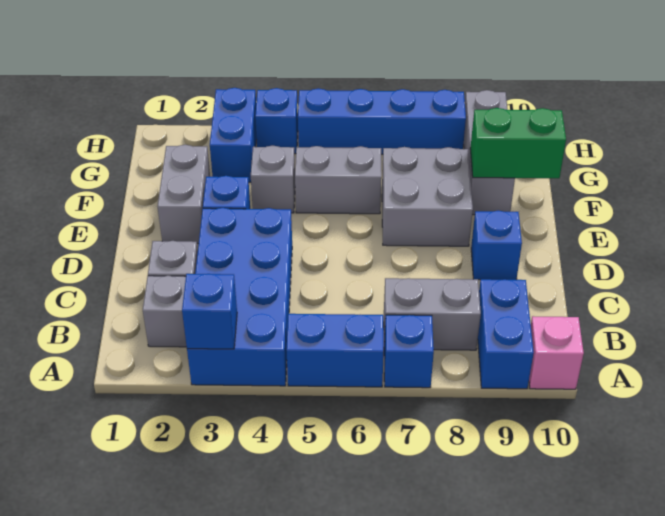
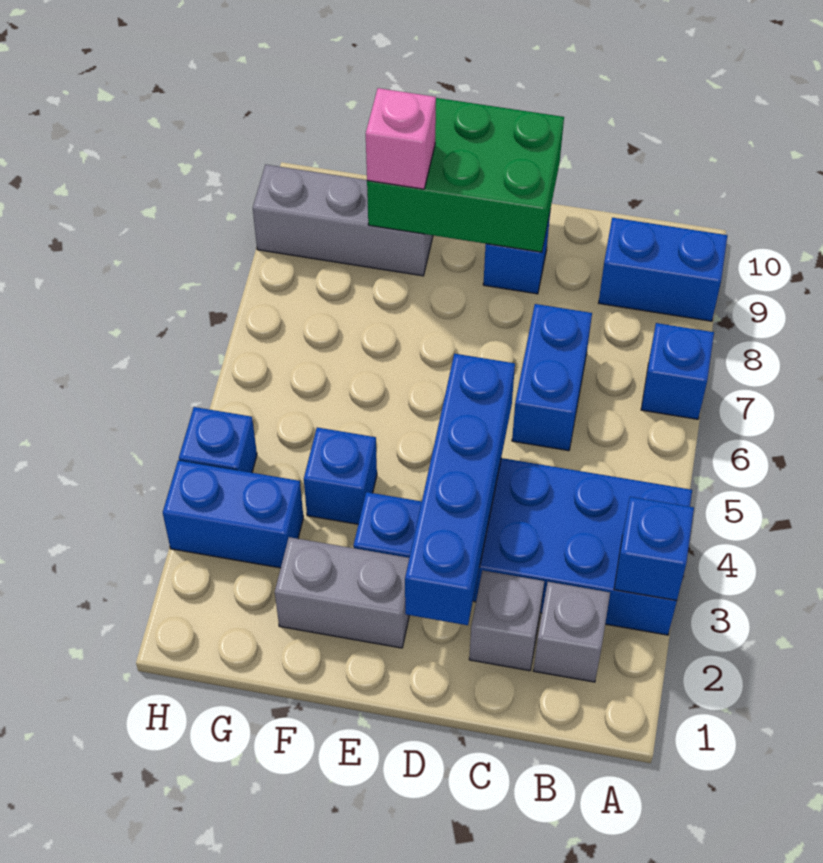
blue 1x2 brick [286,314,384,387] -> blue 1x2 brick moved to [512,304,592,451]
pink 1x1 brick [529,316,584,389] -> pink 1x1 brick moved to [366,88,436,189]
grey 1x2 brick [384,278,481,350] -> none
grey 2x2 brick [382,147,473,246] -> none
grey 1x1 brick [251,146,295,213] -> blue 1x1 brick [304,428,377,524]
grey 1x2 brick [295,146,382,214] -> none
green 1x2 brick [470,108,566,178] -> green 2x3 brick [367,98,564,252]
blue 1x4 brick [298,88,466,154] -> blue 1x4 brick moved to [405,354,515,625]

